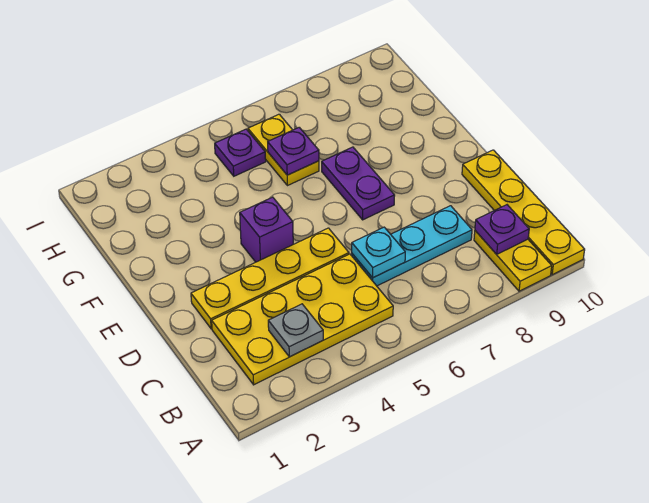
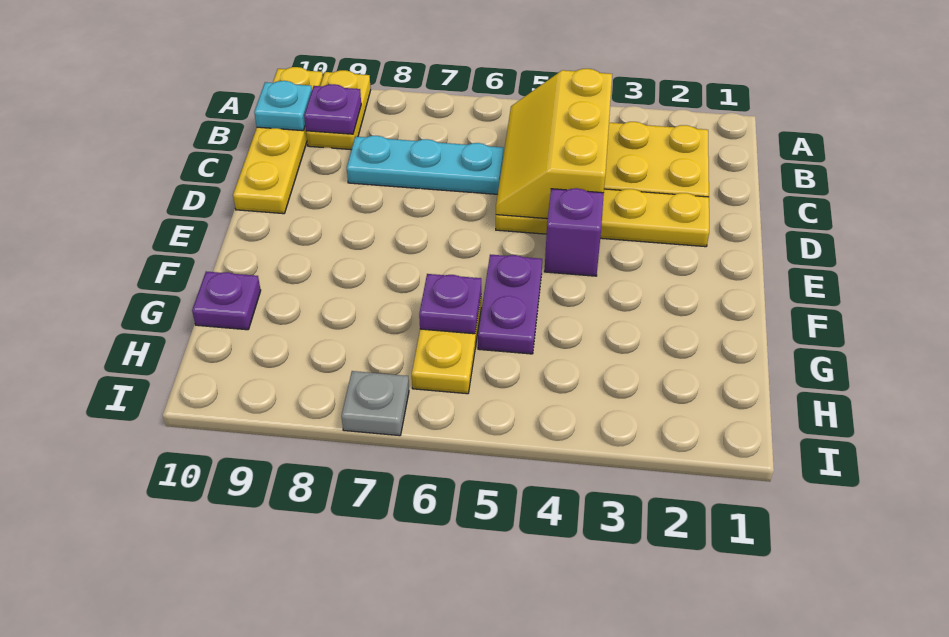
grey 1x1 plate [268,304,323,357] -> grey 1x1 plate moved to [341,371,409,436]
none -> yellow 2x3 slope [496,69,612,219]
cyan 1x1 plate [352,227,405,278] -> cyan 1x1 plate moved to [254,81,312,131]
purple 1x2 plate [322,147,395,220] -> purple 1x2 plate moved to [478,255,542,354]
purple 1x1 plate [215,129,266,176] -> purple 1x1 plate moved to [192,272,261,330]

